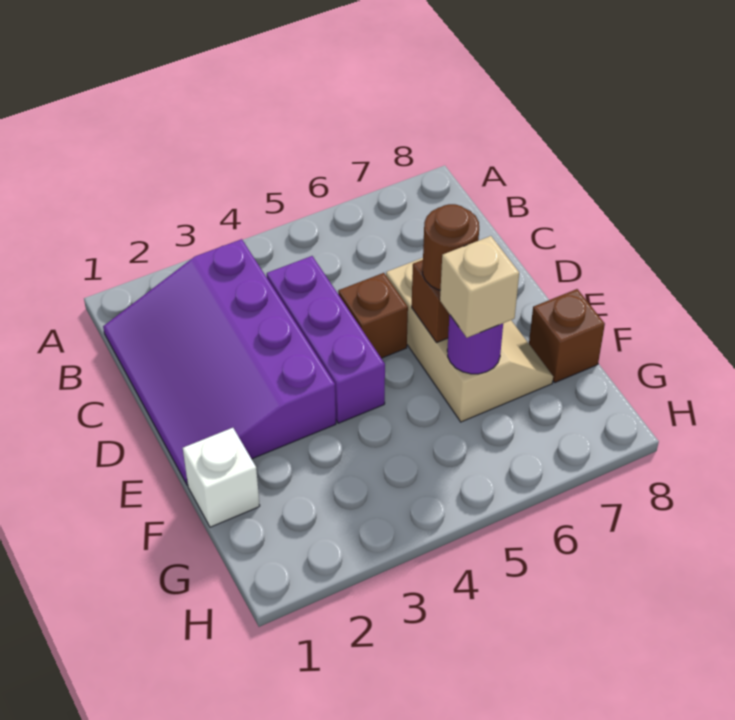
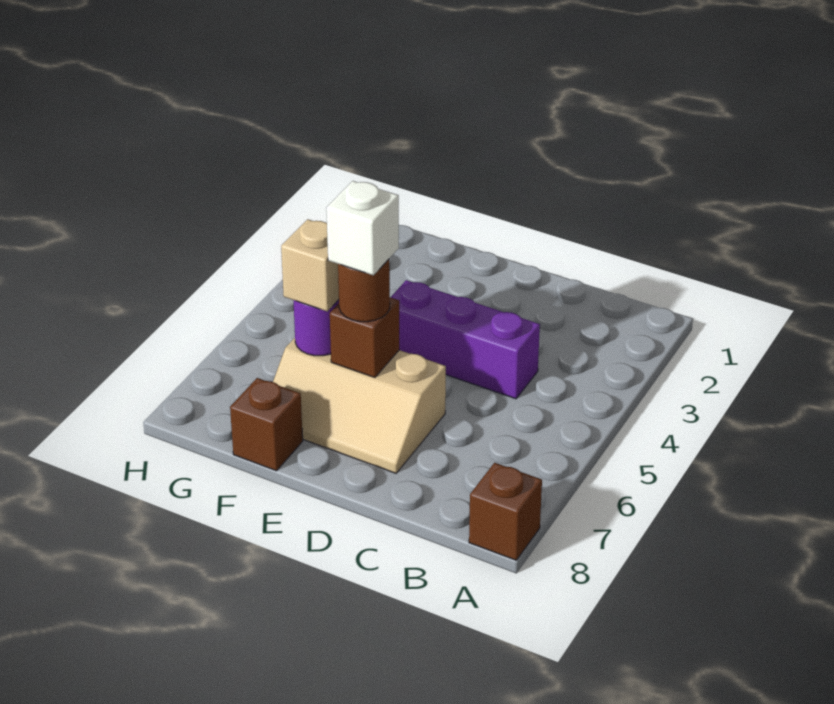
purple 3x4 slope [103,239,336,485] -> none
brown 1x1 brick [338,273,408,358] -> brown 1x1 brick moved to [469,463,542,560]
white 1x1 brick [183,428,260,527] -> white 1x1 brick moved to [326,181,399,275]

